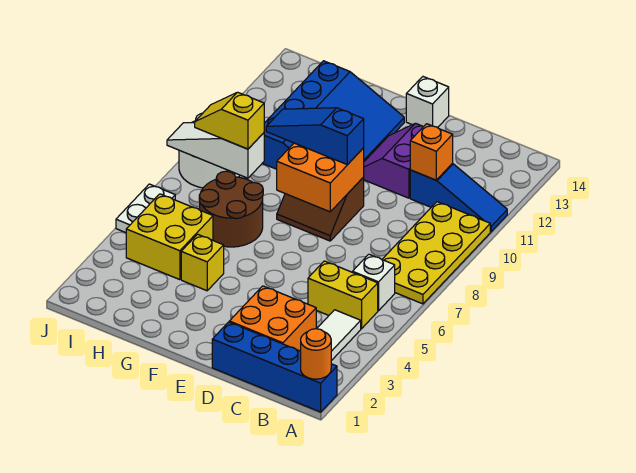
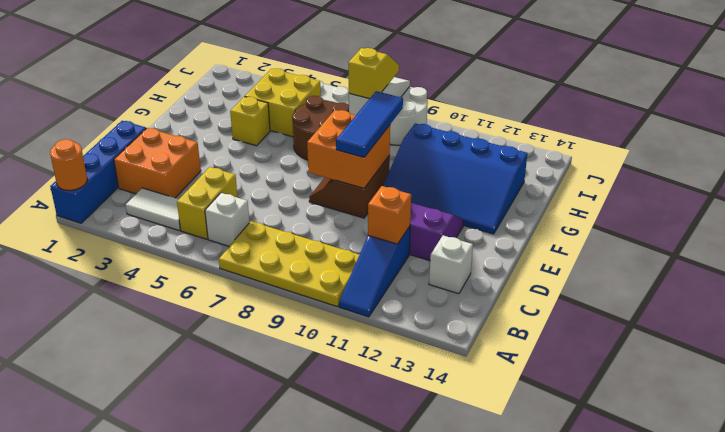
blue 1x3 slope [266,108,364,165] -> blue 1x3 tile [336,91,403,157]
white 1x1 brick [406,77,449,128] -> white 1x1 brick moved to [429,235,473,294]

